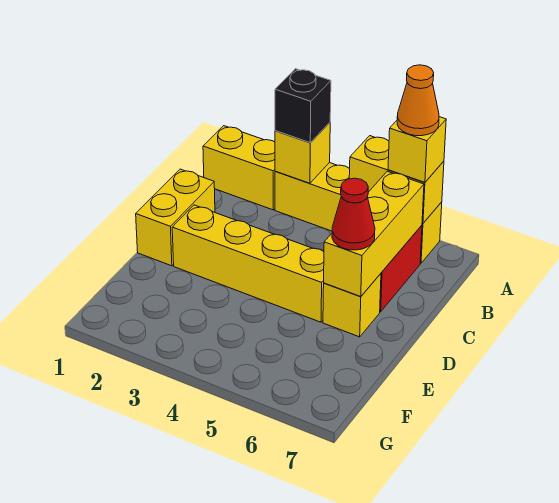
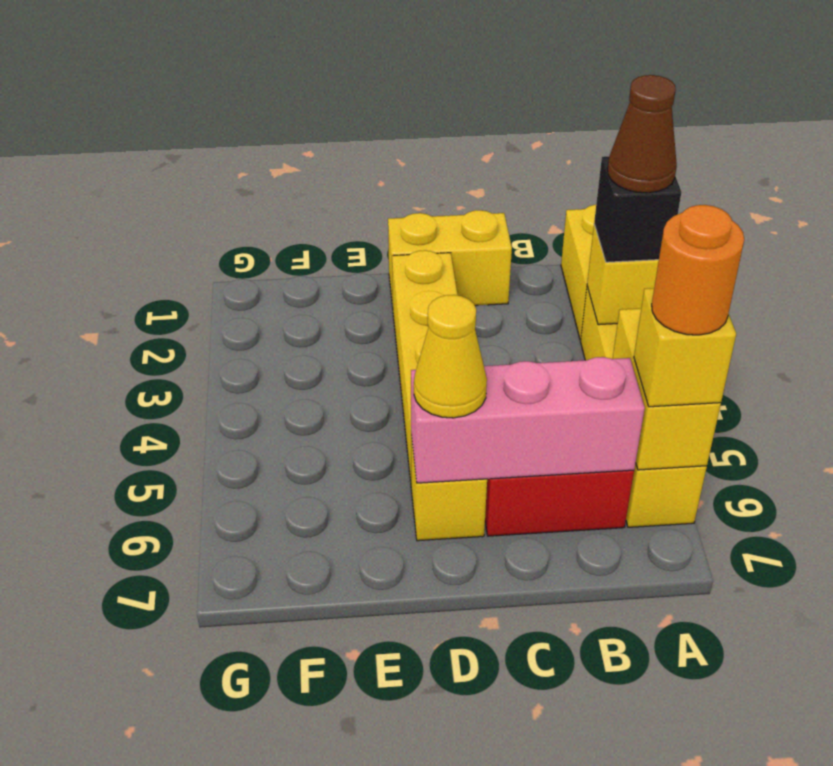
none -> brown 1x1 cone [608,75,677,193]
orange 1x1 cone [397,65,439,136] -> orange 1x1 round brick [652,205,744,335]
yellow 1x3 brick [324,171,424,297] -> pink 1x3 brick [411,357,645,483]
red 1x1 cone [332,178,375,250] -> yellow 1x1 cone [414,295,487,418]

